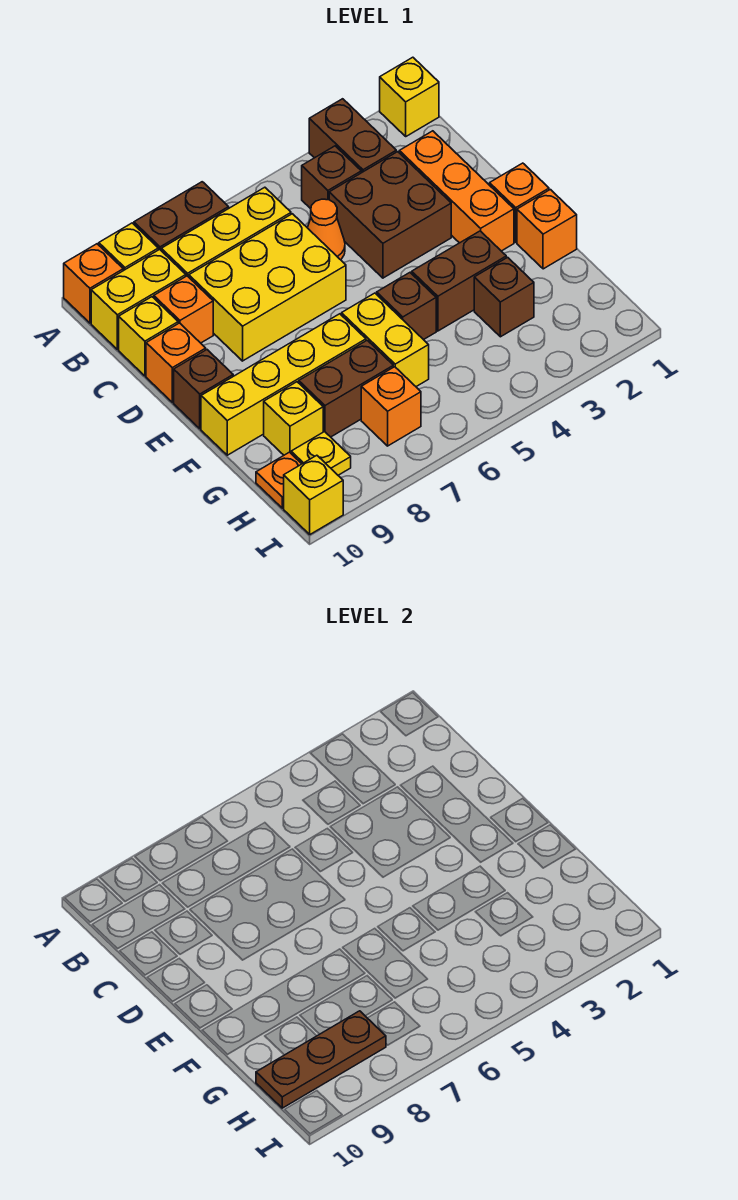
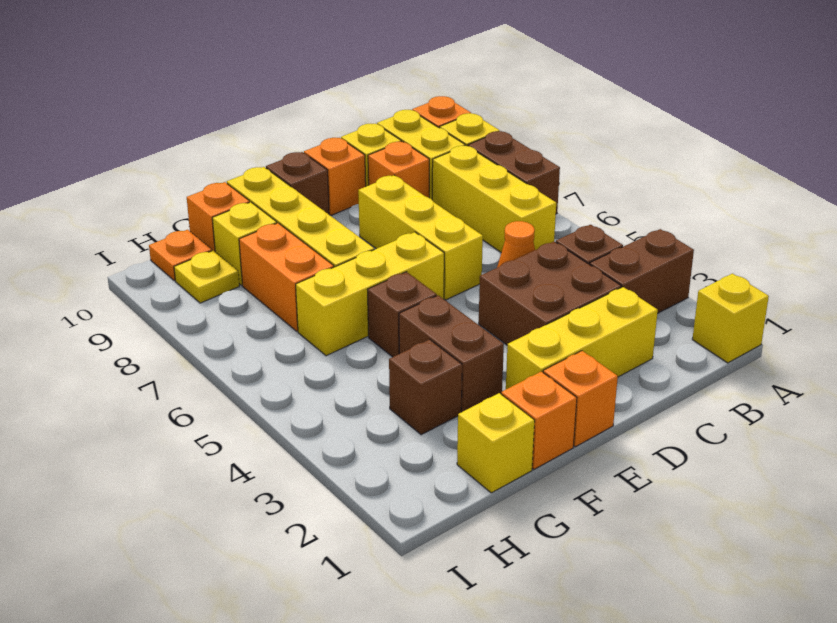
orange 1x3 brick [399,131,514,251] -> yellow 1x3 brick [506,287,658,389]
yellow 2x3 brick [189,214,346,361] -> yellow 1x3 brick [358,175,483,300]
yellow 1x2 brick [342,293,429,387] -> yellow 1x3 brick [296,232,444,356]
brown 1x2 brick [299,340,393,437] -> orange 1x2 brick [239,223,334,331]
orange 1x1 brick [361,367,421,446] -> orange 1x1 brick moved to [187,182,250,252]
brown 1x3 plate [256,1011,386,1108] -> none
yellow 1x1 brick [284,455,343,534] -> yellow 1x1 brick moved to [457,393,535,493]

